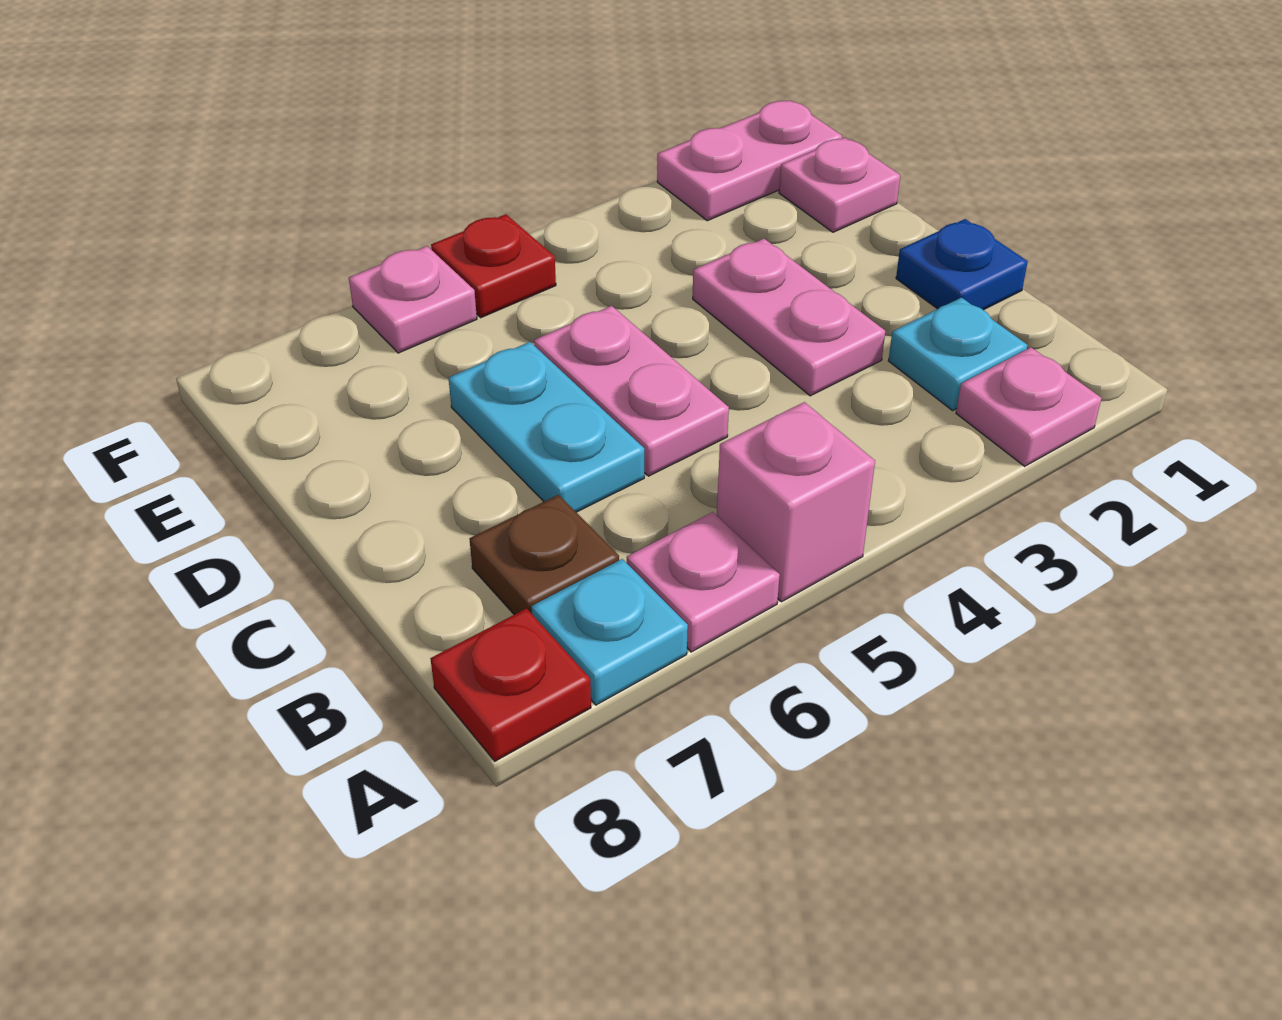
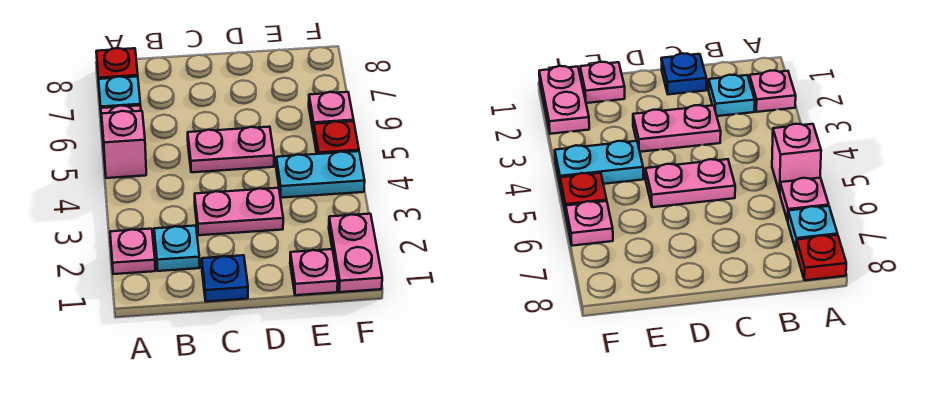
brown 1x1 plate [470,495,619,615] -> none
cyan 1x2 plate [448,342,644,512] -> cyan 1x2 plate moved to [276,151,365,198]

